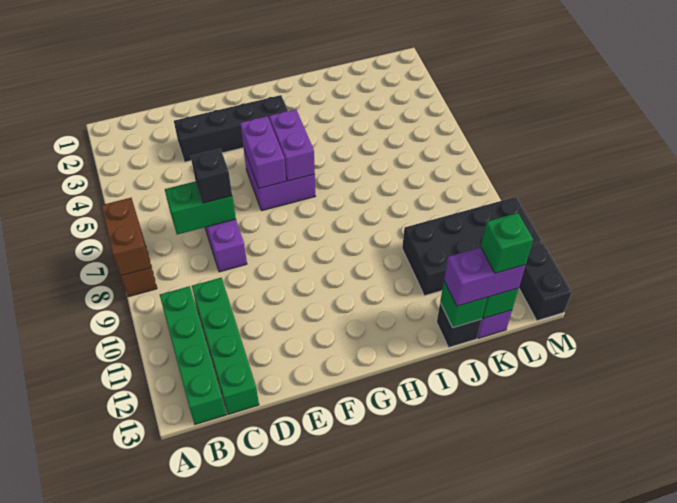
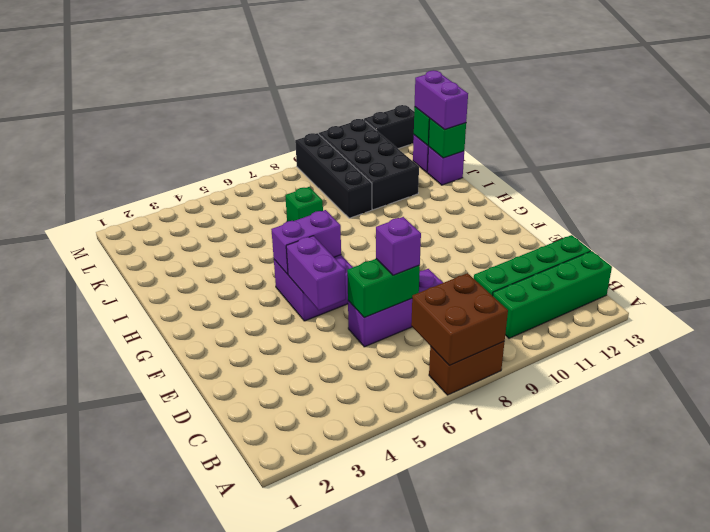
brown 1x2 brick [101,198,151,276] -> brown 2x2 brick [411,273,508,365]
green 1x2 brick [165,181,236,235] -> green 1x2 brick turned to [347,259,420,318]
black 1x4 brick [174,95,288,162] -> black 1x4 brick moved to [295,133,372,218]
black 1x1 brick [191,149,232,203] -> purple 1x1 brick [376,217,421,275]
purple 1x2 brick [240,116,286,188] -> purple 1x2 brick turned to [286,236,346,310]
black 1x1 brick [437,303,482,347] -> purple 1x1 brick [427,147,464,185]
green 1x1 brick [481,213,533,273] -> green 1x1 brick moved to [285,187,323,221]

